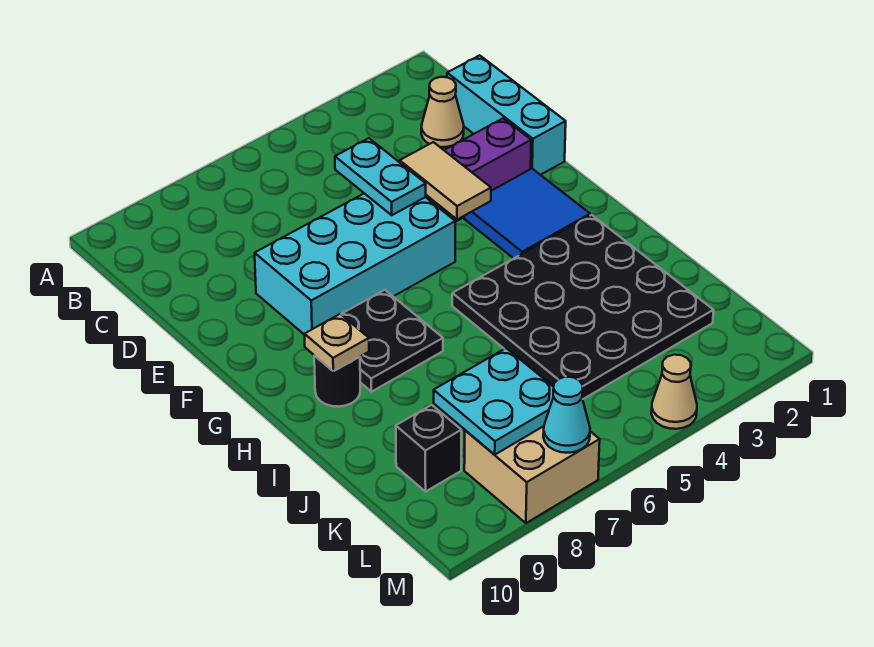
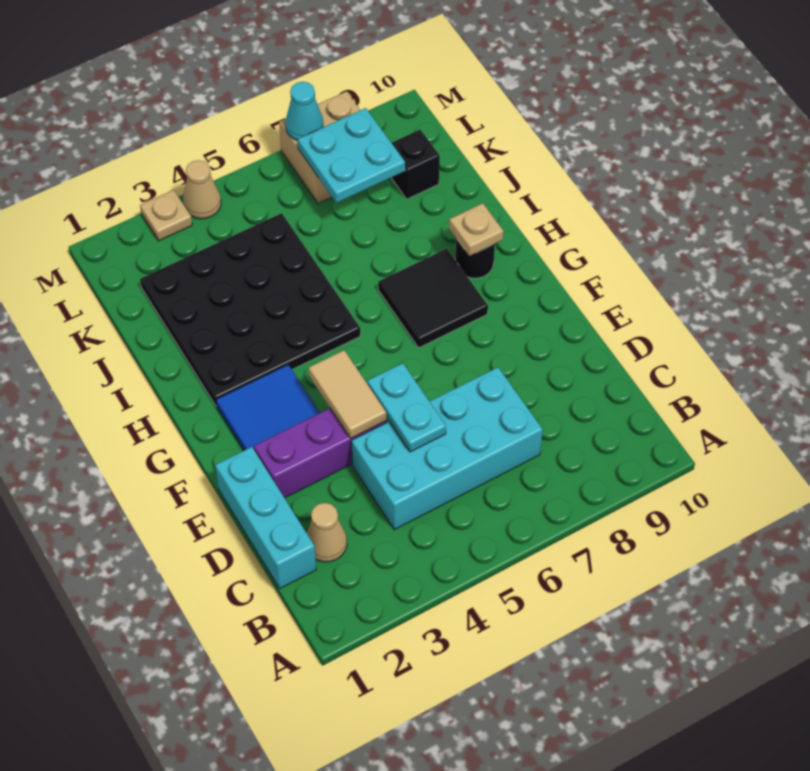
cyan 2x4 brick [255,193,455,334] -> cyan 2x4 brick moved to [351,367,543,530]
black 2x2 plate [341,290,443,392] -> black 2x2 tile [378,249,488,348]
none -> tan 1x1 plate [140,190,192,241]

